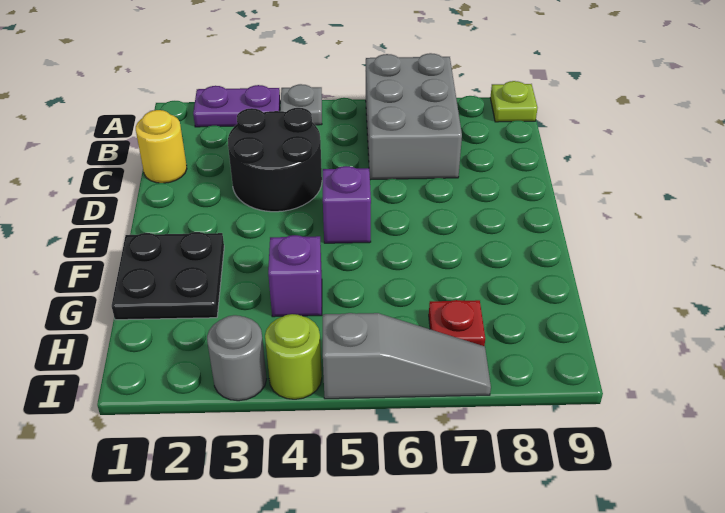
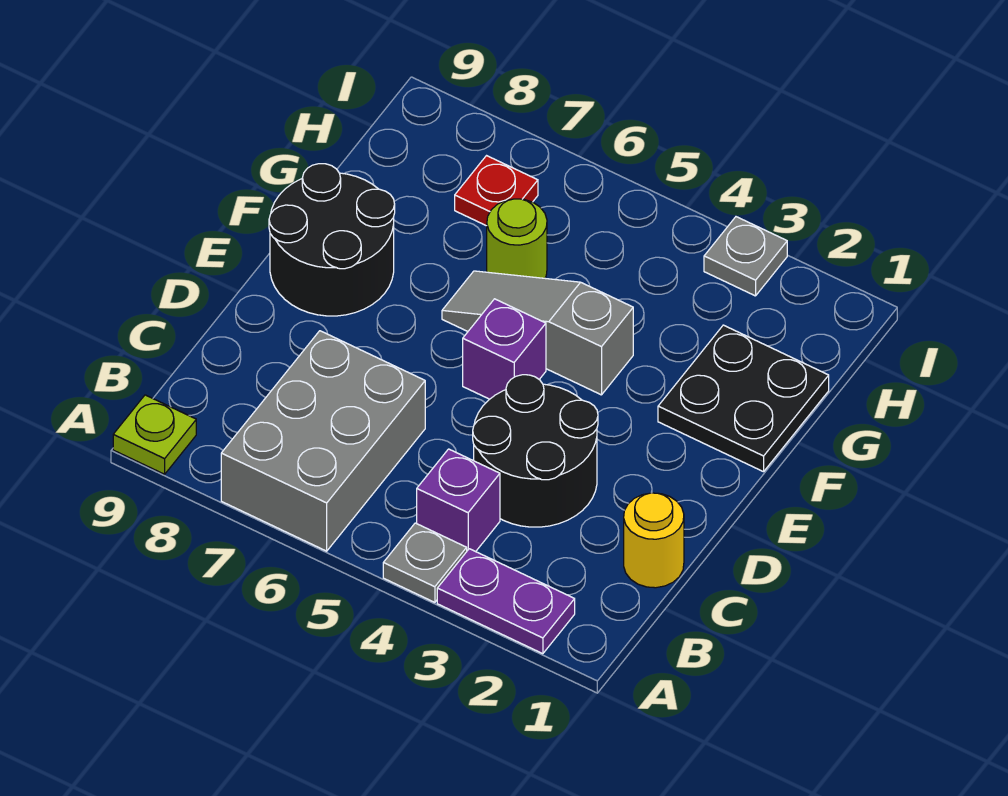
none -> black 2x2 round brick [269,164,395,316]
purple 1x1 brick [268,235,322,317] -> purple 1x1 brick moved to [417,449,500,552]
grey 1x1 round brick [207,315,266,401] -> grey 1x1 plate [704,217,787,296]
lime 1x1 round brick [265,314,322,399] -> lime 1x1 round brick moved to [487,199,547,278]
grey 1x3 slope [323,313,491,399] -> grey 1x3 slope moved to [442,271,633,395]

